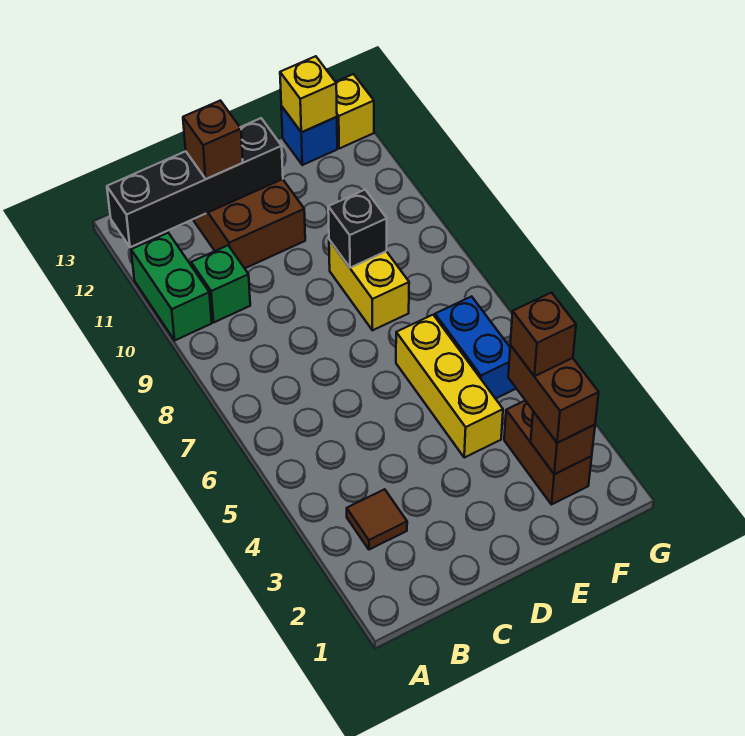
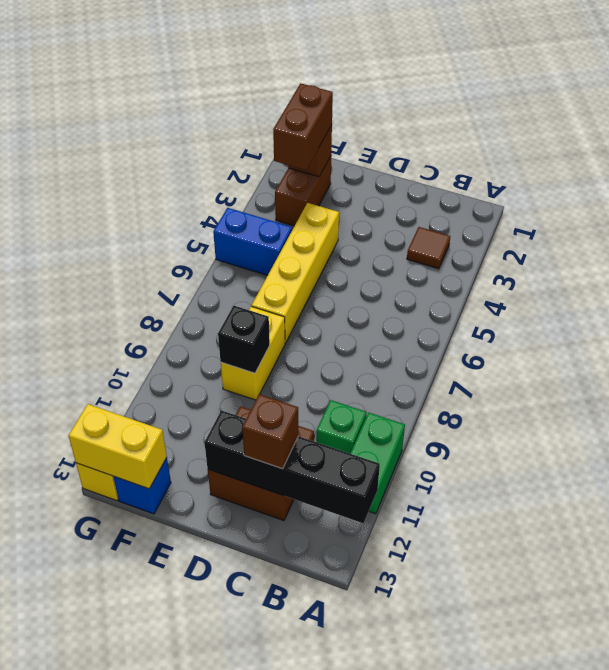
yellow 1x3 brick [396,315,503,458] -> yellow 1x4 brick [252,203,339,343]
brown 1x1 brick [510,293,576,376] -> none
blue 1x2 brick [435,296,516,399] -> blue 1x2 brick turned to [213,208,292,275]
yellow 1x1 brick [280,56,337,132] -> yellow 1x2 brick [69,404,167,489]

